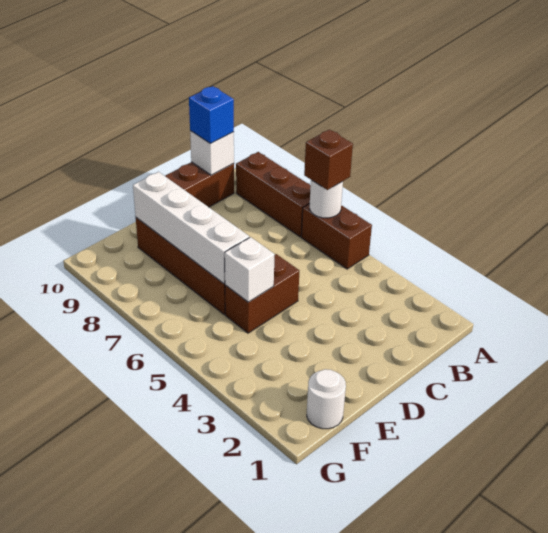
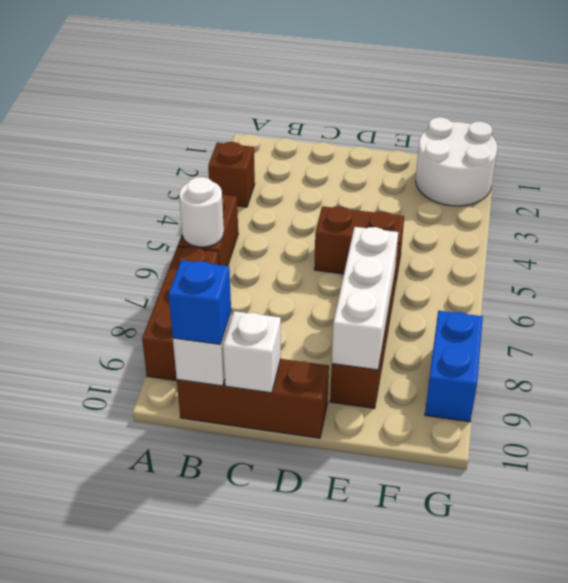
brown 1x1 brick [304,130,353,190] -> brown 1x1 brick moved to [208,142,255,207]
white 1x1 brick [225,237,275,302] -> white 1x1 brick moved to [223,311,281,393]
white 1x4 brick [133,172,249,284] -> white 1x3 brick [332,227,398,370]
white 1x1 round brick [307,369,346,429] -> white 2x2 round brick [416,117,497,206]
none -> blue 1x2 brick [425,311,483,422]

